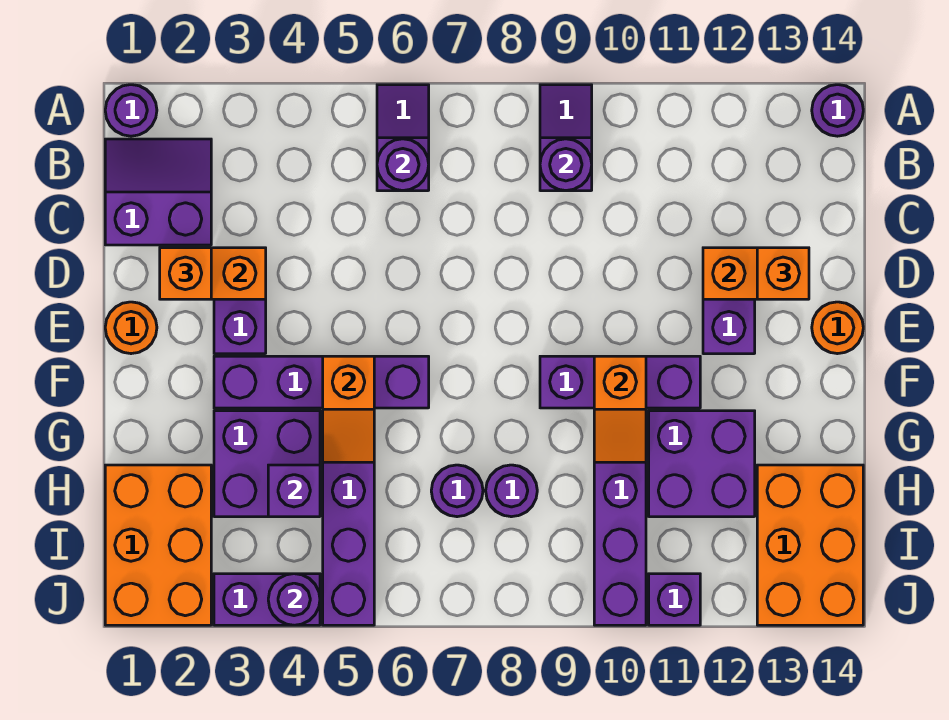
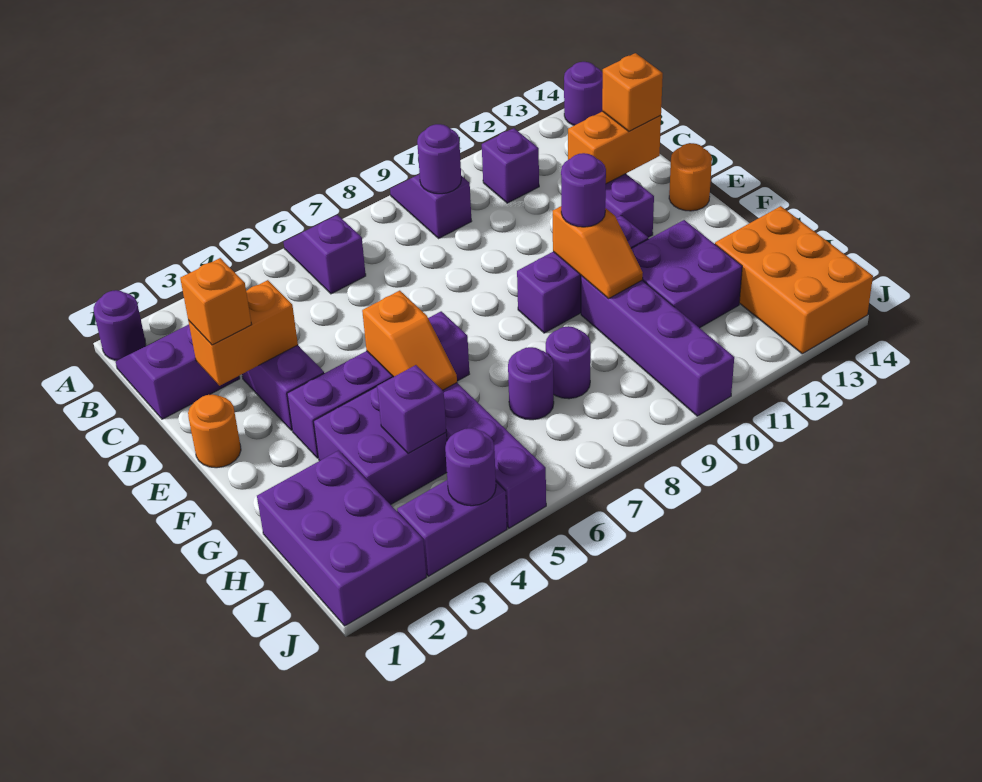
purple 1x1 round brick [377,139,429,191] -> purple 1x1 round brick moved to [561,153,606,227]
orange 2x3 brick [105,465,211,625] -> purple 2x3 brick [257,451,426,626]
purple 1x1 brick [649,574,700,625] -> purple 1x1 brick moved to [482,128,539,203]

